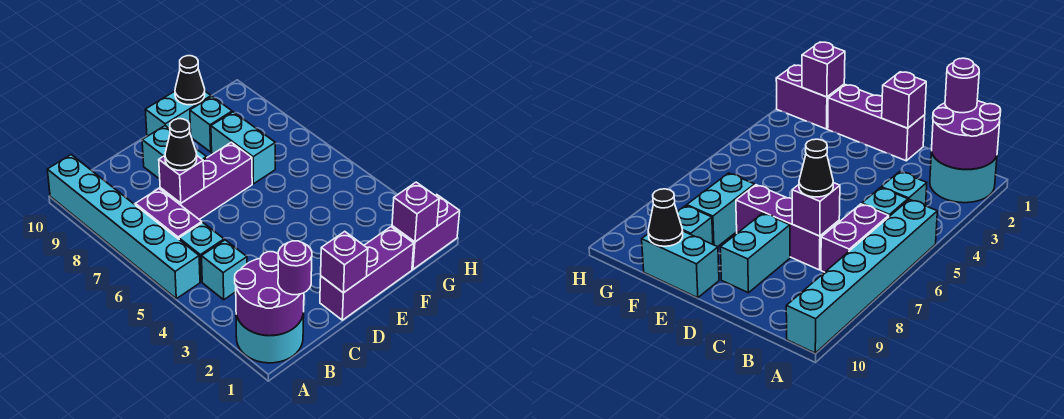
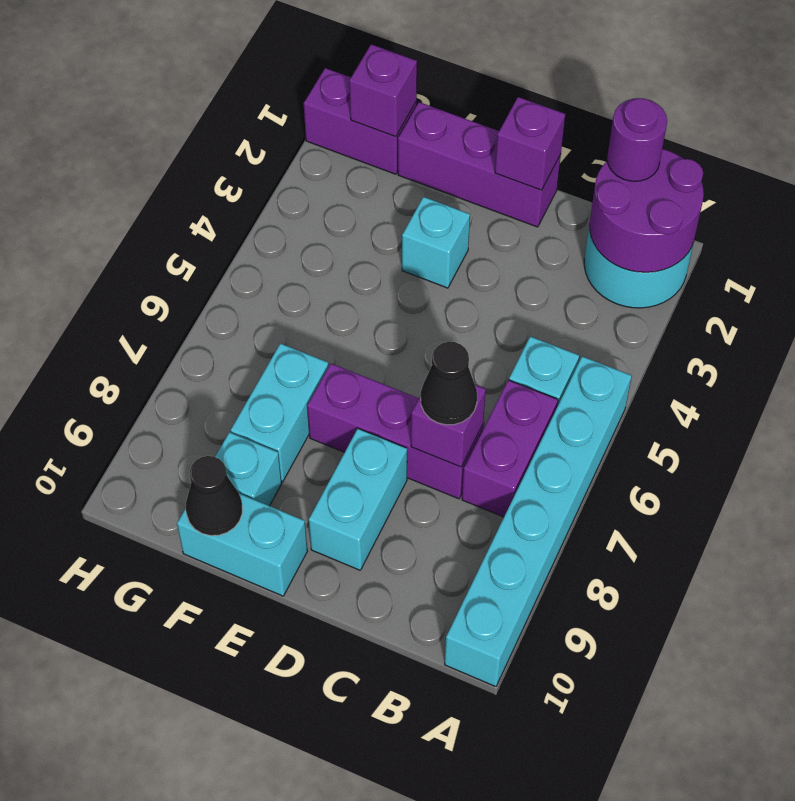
cyan 1x1 brick [202,240,247,300] -> cyan 1x1 brick moved to [402,197,470,288]

